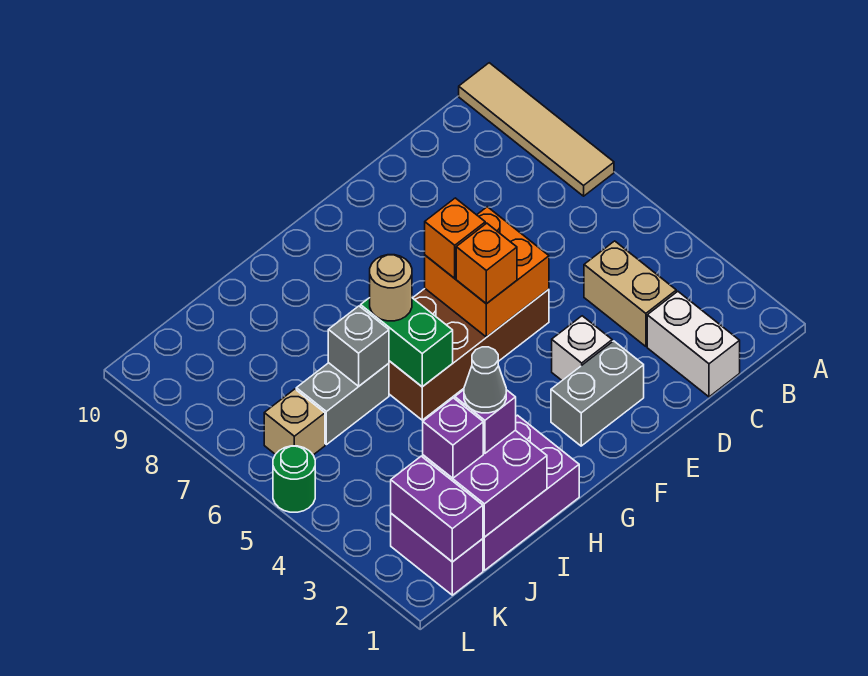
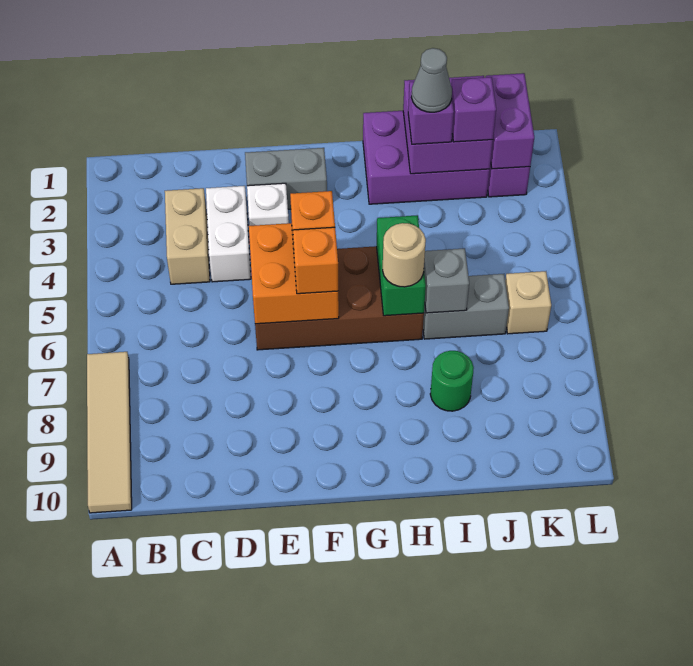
white 1x2 brick [647,291,740,397] -> white 1x2 brick moved to [206,186,251,282]
green 1x1 round brick [273,446,315,512] -> green 1x1 round brick moved to [430,351,474,411]

